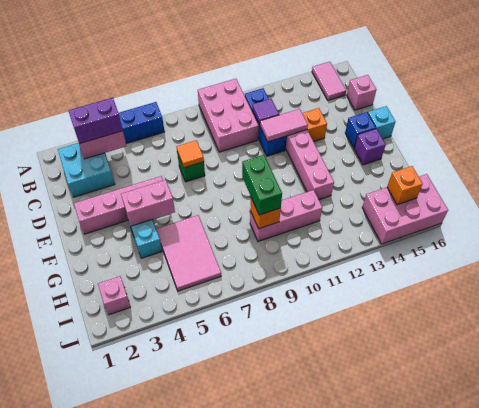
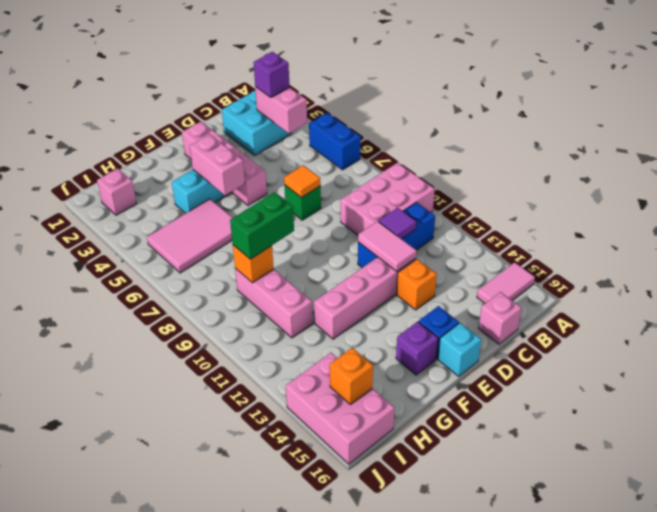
purple 1x2 brick [69,98,123,144] -> purple 1x1 brick [253,52,290,98]

